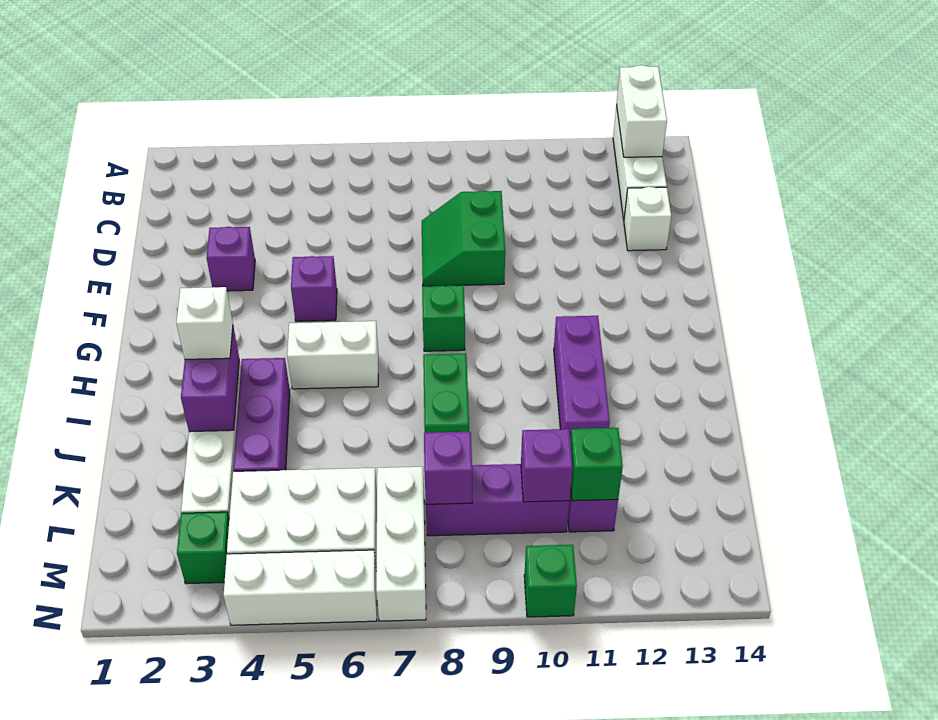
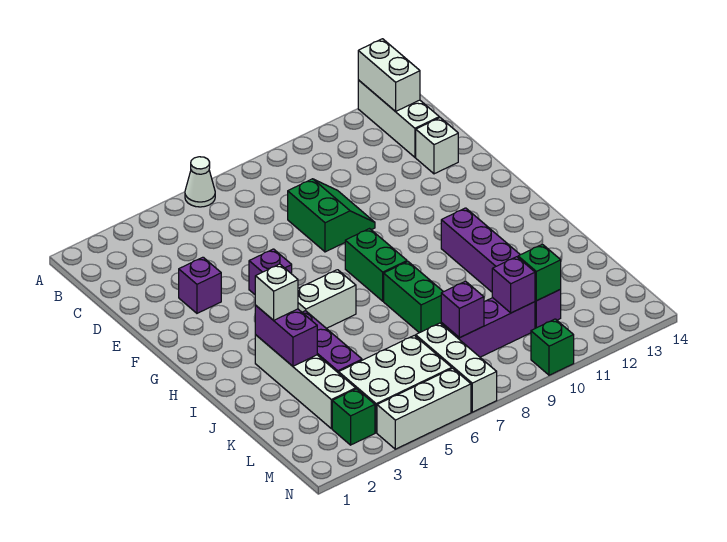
none -> white 1x1 cone [185,157,215,207]
green 2x2 slope [422,190,505,286] -> green 2x2 slope turned to [288,179,375,252]
green 1x1 brick [422,285,465,351] -> green 1x2 brick [345,229,407,301]

